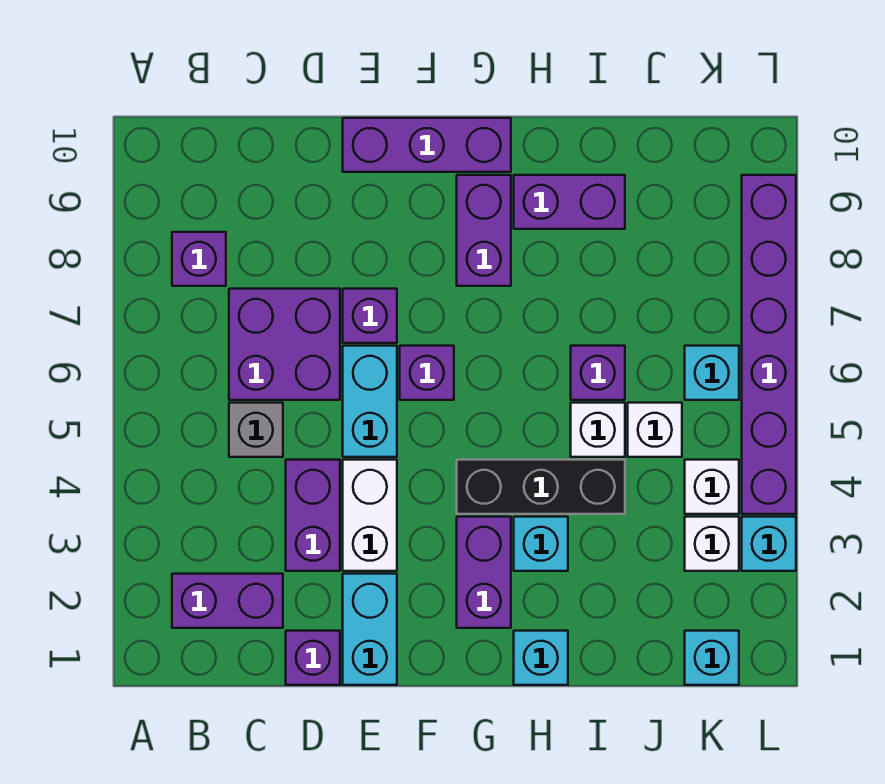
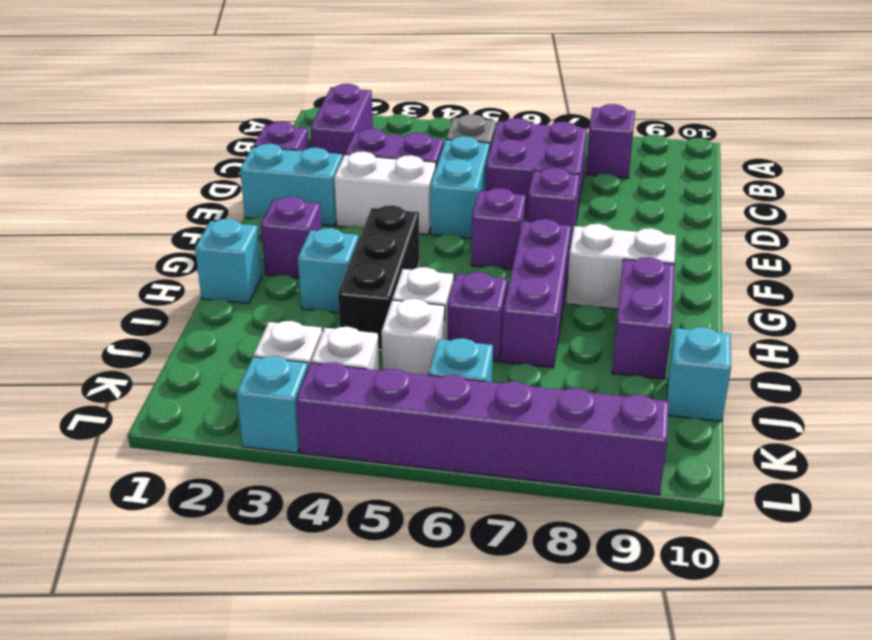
cyan 1x2 brick [343,346,397,457] -> cyan 1x2 brick turned to [430,136,490,238]
purple 1x3 brick [343,118,511,172] -> purple 1x3 brick moved to [502,219,571,367]
purple 1x2 brick [457,517,511,628] -> purple 1x1 brick [261,197,321,278]
purple 1x2 brick [457,175,511,286] -> white 1x2 brick [566,224,676,309]
cyan 1x1 brick [685,631,739,685] -> cyan 1x1 brick moved to [667,327,731,421]

